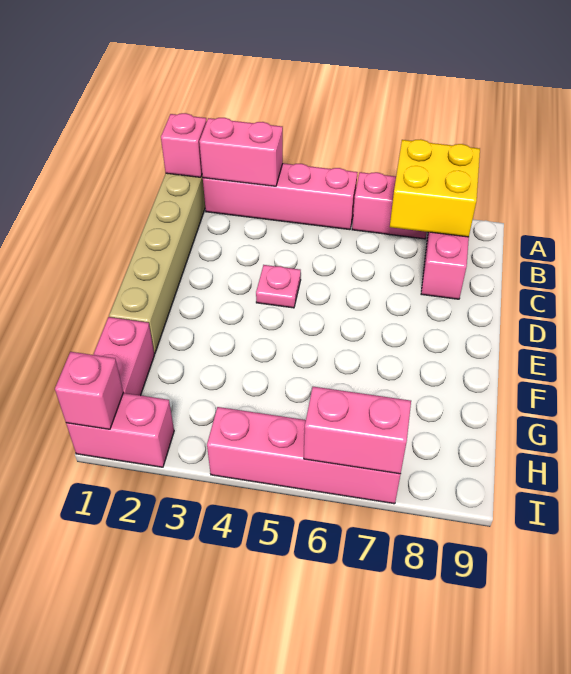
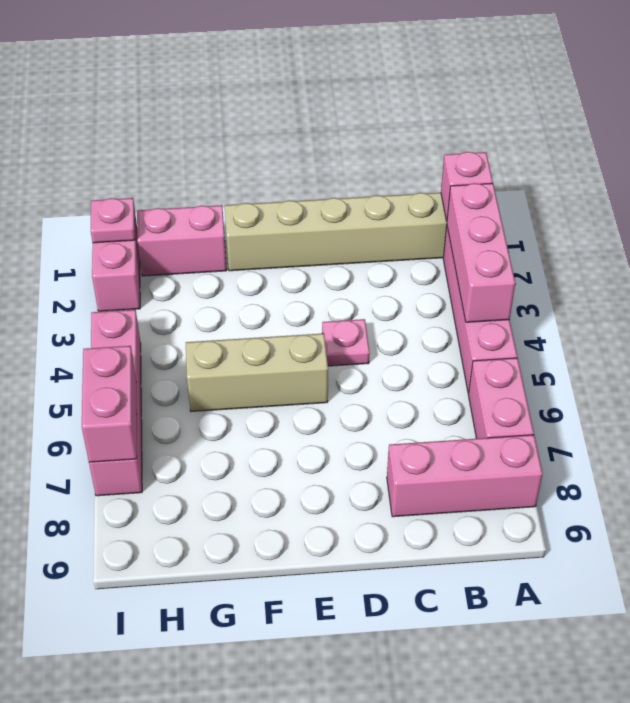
pink 1x2 brick [199,118,283,186] -> pink 1x3 brick [447,183,515,322]
yellow 2x2 brick [390,139,480,237] -> none
none -> tan 1x3 brick [186,333,328,412]
pink 1x1 brick [55,352,123,429] -> pink 1x1 plate [91,198,135,243]

